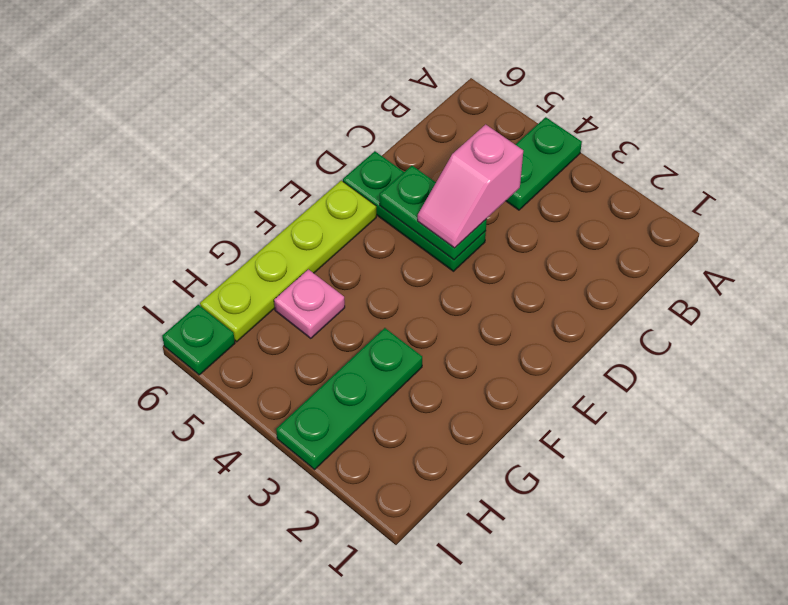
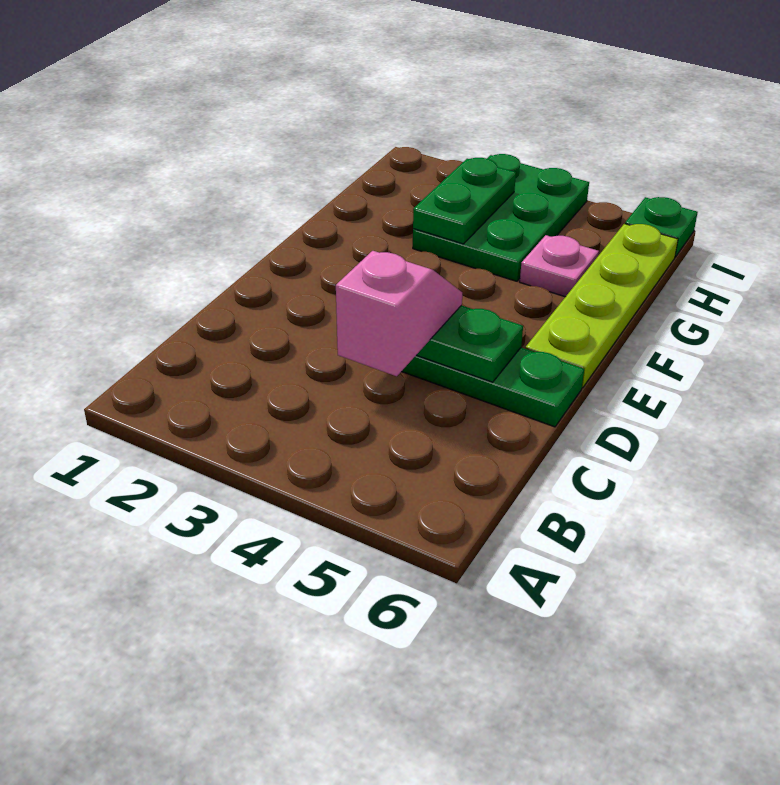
green 1x2 plate [506,117,582,210] -> green 1x2 plate moved to [413,158,516,244]
green 1x3 plate [276,328,422,469] -> green 2x3 plate [413,154,589,281]

